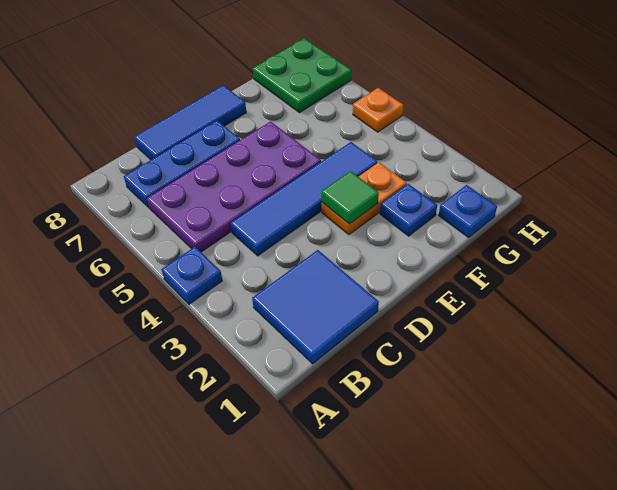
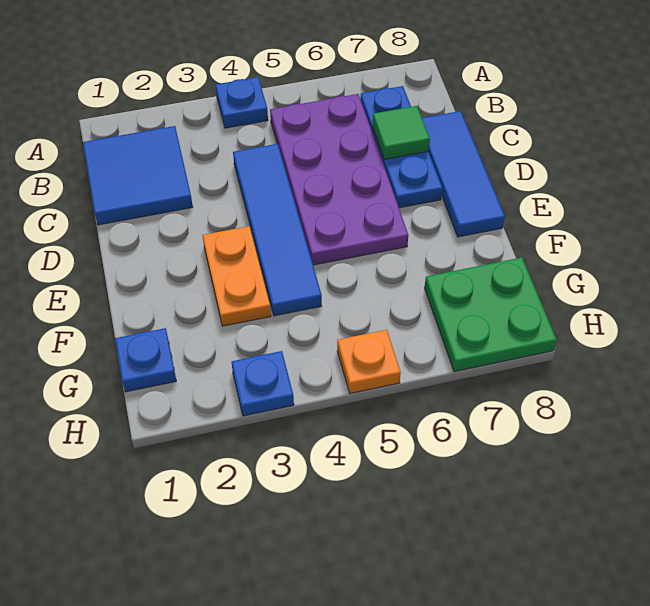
green 1x1 tile [322,171,379,224] -> green 1x1 tile moved to [373,106,430,159]
blue 1x1 plate [380,184,437,236] -> blue 1x1 plate moved to [231,351,294,416]

